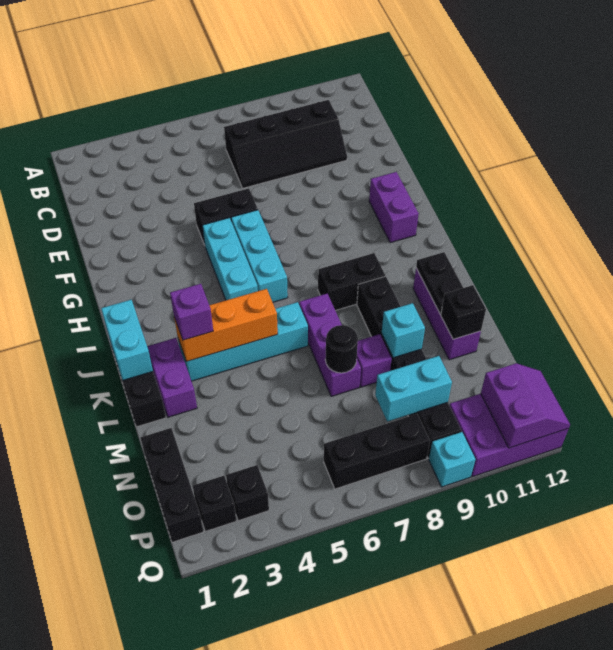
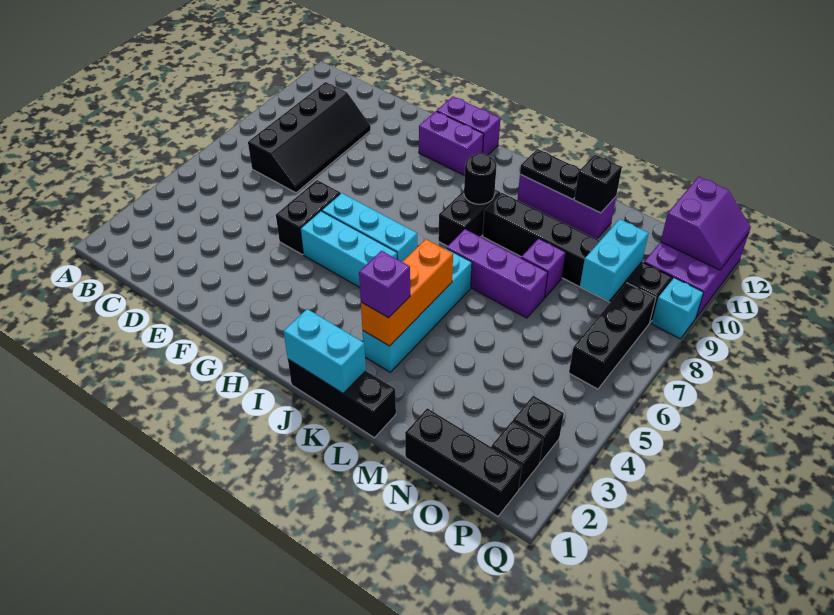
purple 1x2 brick [147,338,197,417] -> purple 1x2 brick moved to [437,96,500,155]
black 1x1 round brick [325,325,358,373] -> black 1x1 round brick moved to [464,153,497,204]
cyan 1x1 brick [382,303,425,358] -> none
purple 2x2 slope [481,363,570,448] -> purple 2x2 slope turned to [661,177,751,270]

